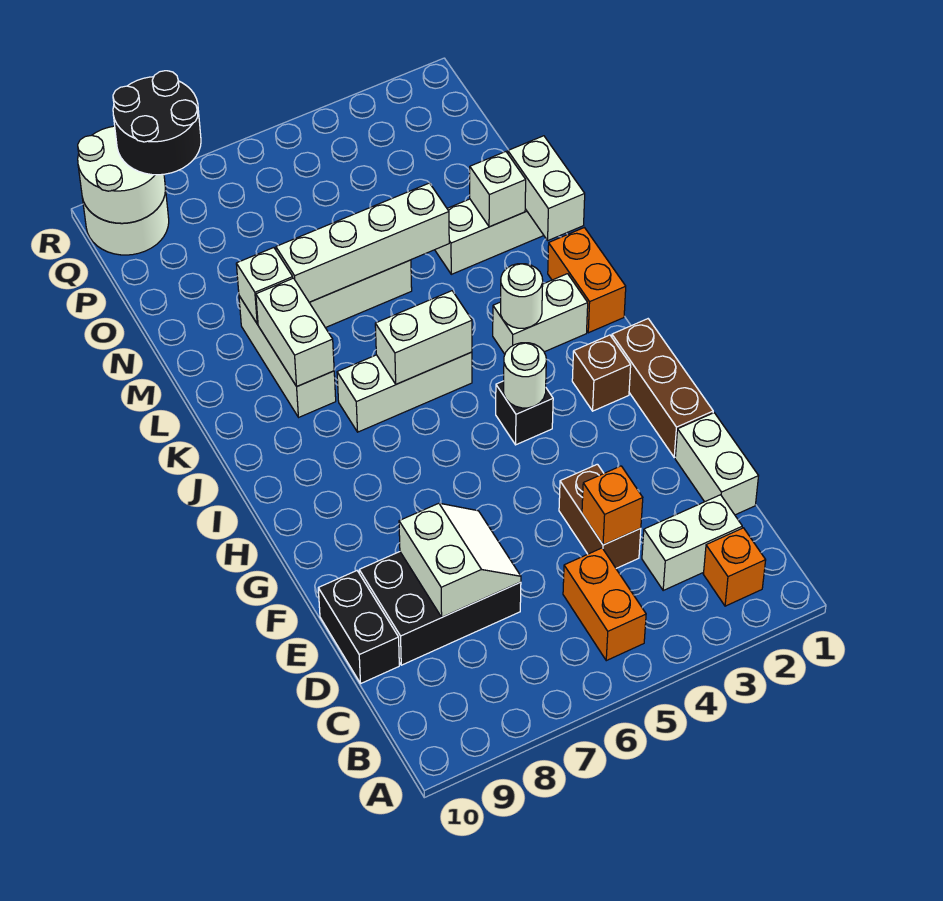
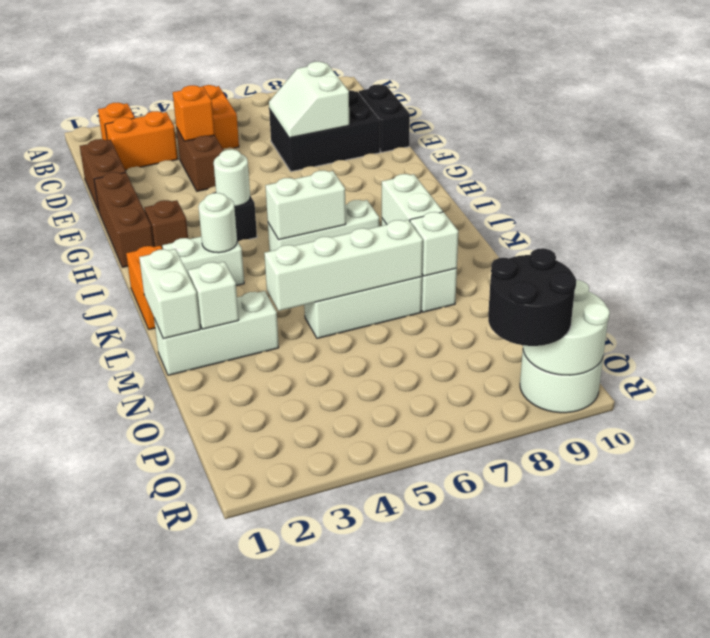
white 1x2 brick [642,495,742,590] -> orange 1x2 brick [105,111,178,170]
white 1x2 brick [675,413,758,515] -> brown 1x2 brick [80,139,126,211]

